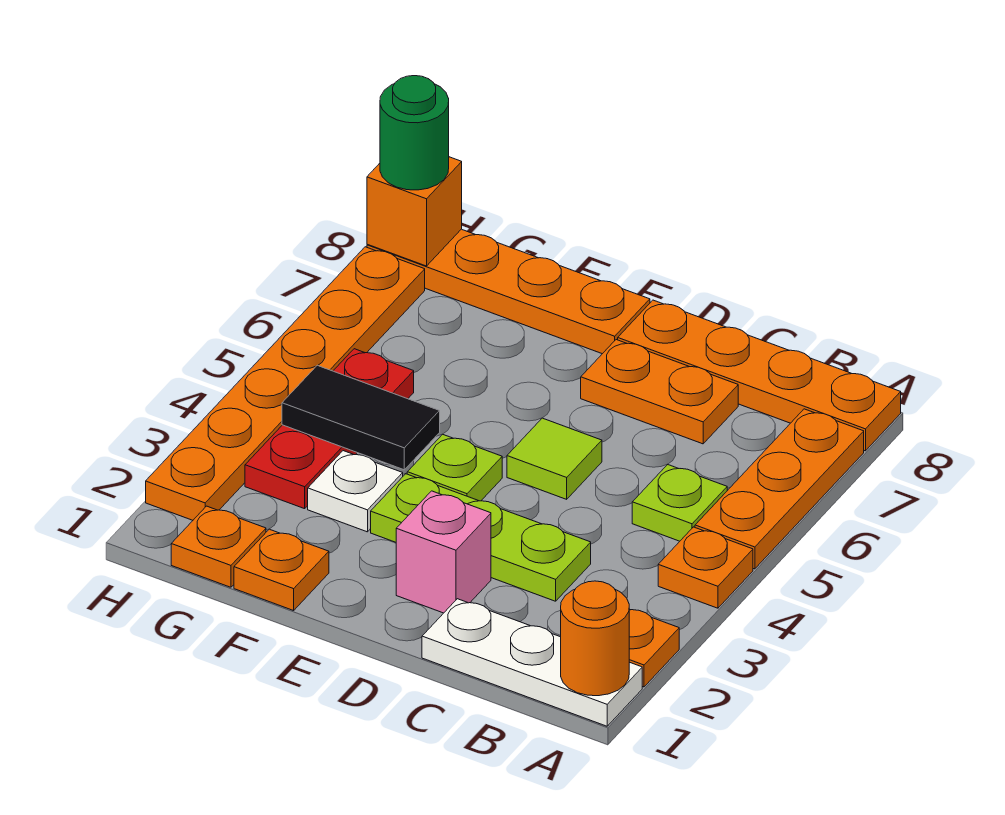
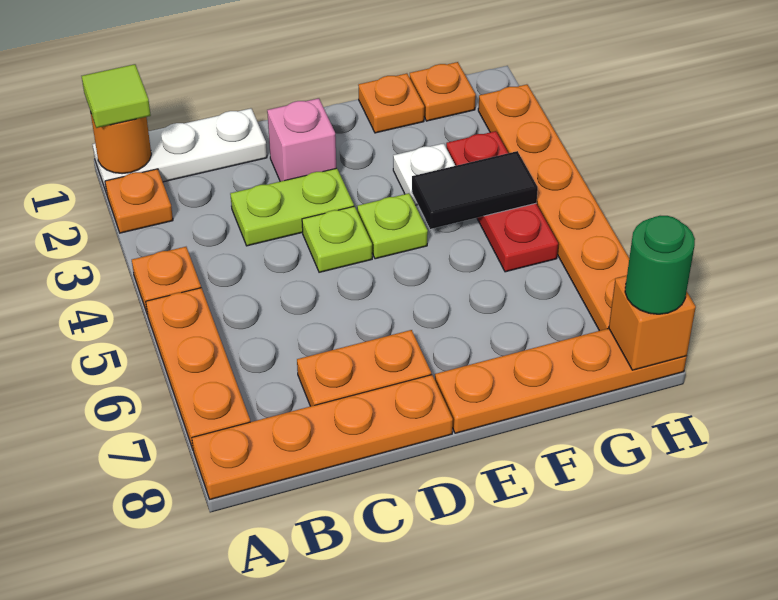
lime 1x1 plate [632,464,727,541] -> lime 1x1 plate moved to [302,206,372,272]
lime 1x3 plate [371,474,591,601] -> lime 1x2 plate [230,168,354,246]
lime 1x1 tile [507,418,602,499] -> lime 1x1 tile moved to [82,64,151,128]

